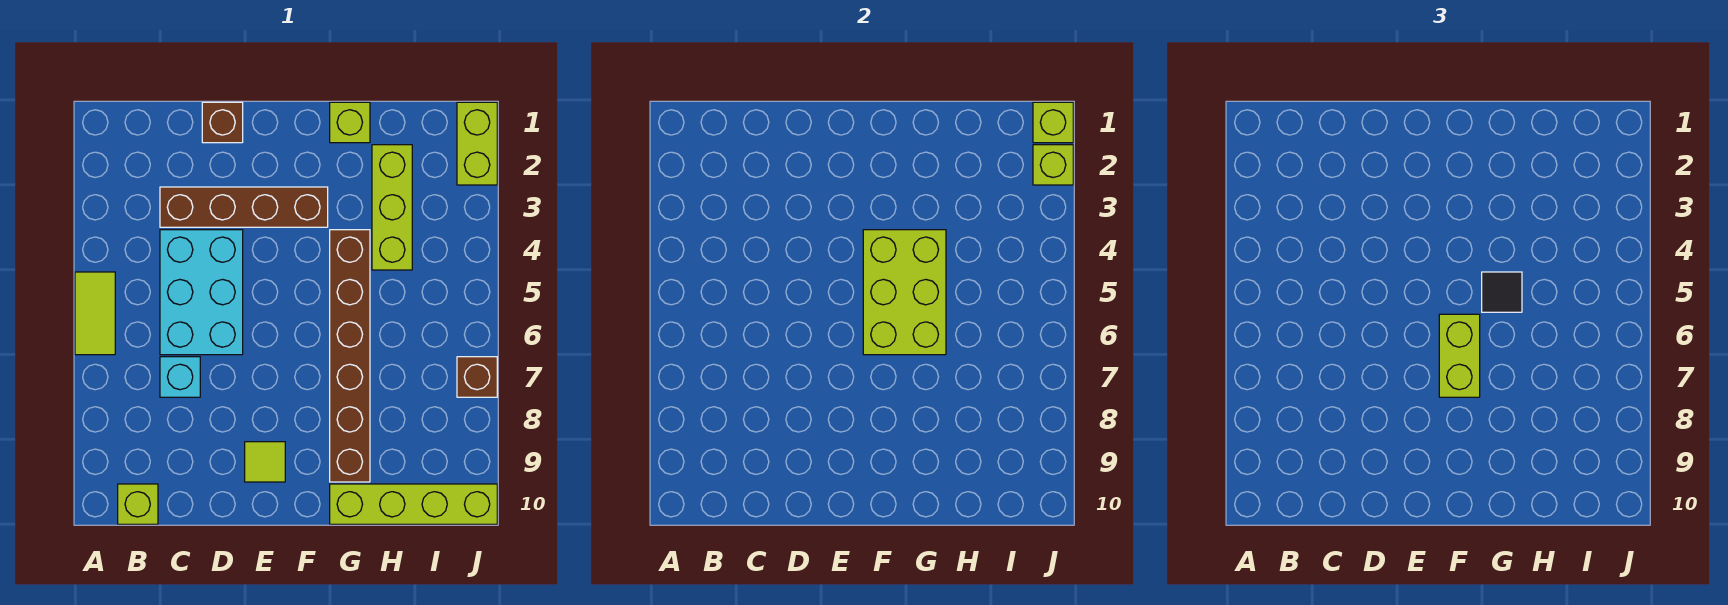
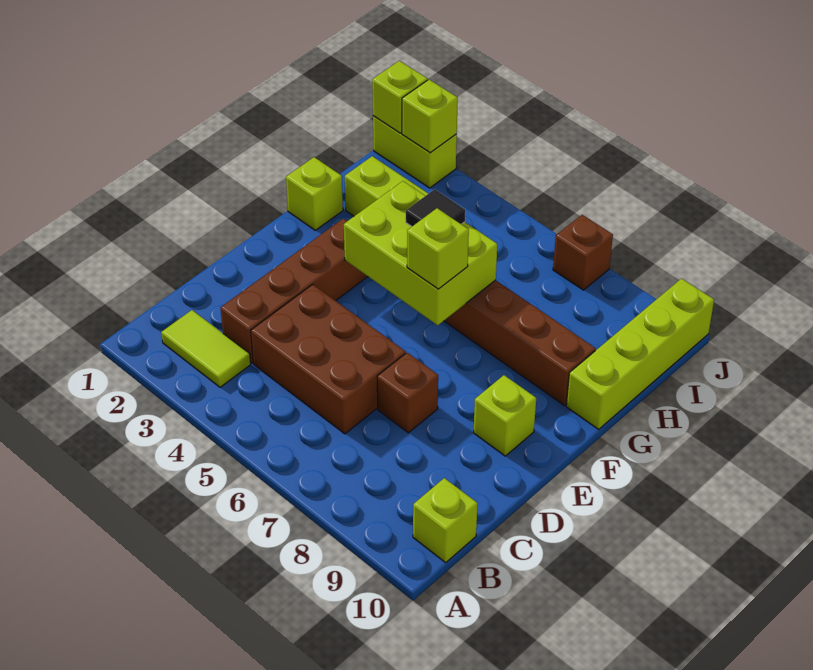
lime 1x2 tile [75,272,115,355] -> lime 1x2 tile moved to [161,310,251,387]
cyan 2x3 brick [160,230,243,355] -> brown 2x3 brick [251,284,406,434]
cyan 1x1 brick [160,357,200,397] -> none
brown 1x1 brick [202,102,243,143] -> brown 1x1 brick moved to [377,353,438,433]
lime 1x1 tile [245,442,285,482] -> lime 1x1 brick [473,375,536,456]
lime 1x2 brick [1439,314,1480,397] -> lime 1x1 brick [407,208,469,289]

